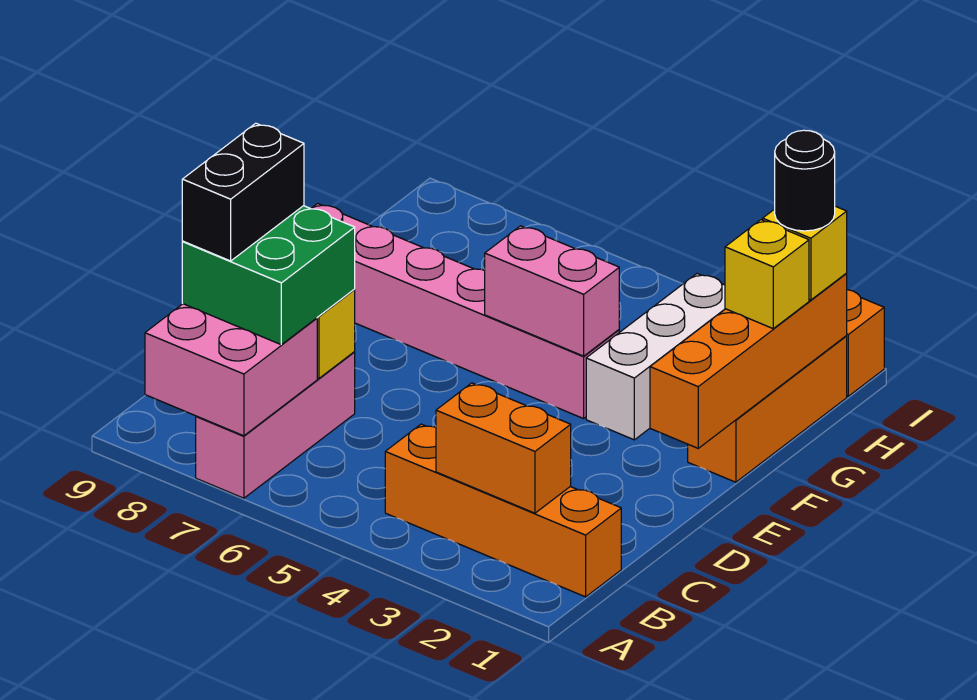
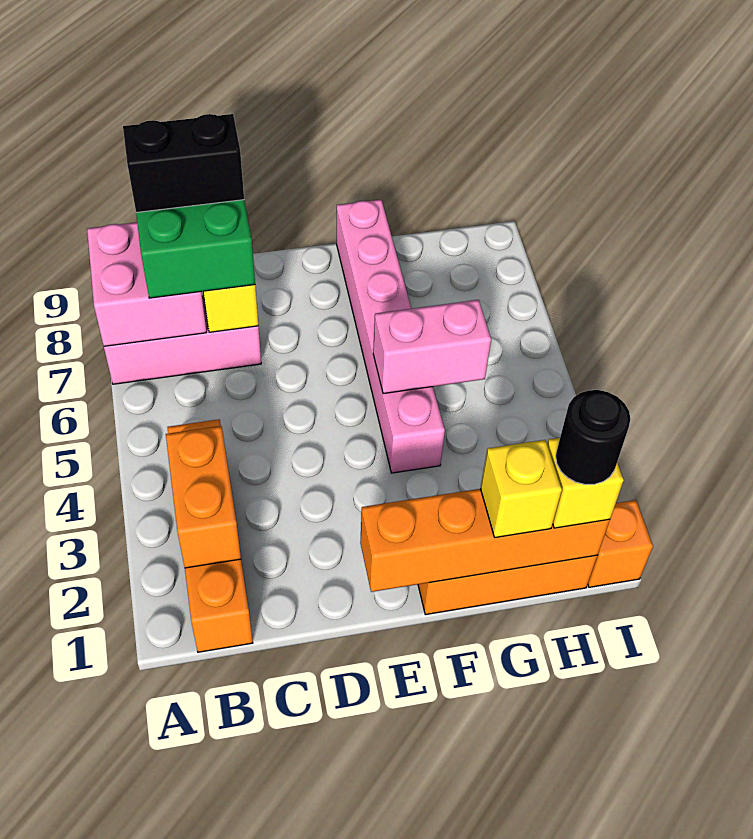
white 1x3 brick [586,274,725,440] -> none
pink 1x2 brick [485,226,619,356] -> pink 1x2 brick turned to [373,300,491,394]

